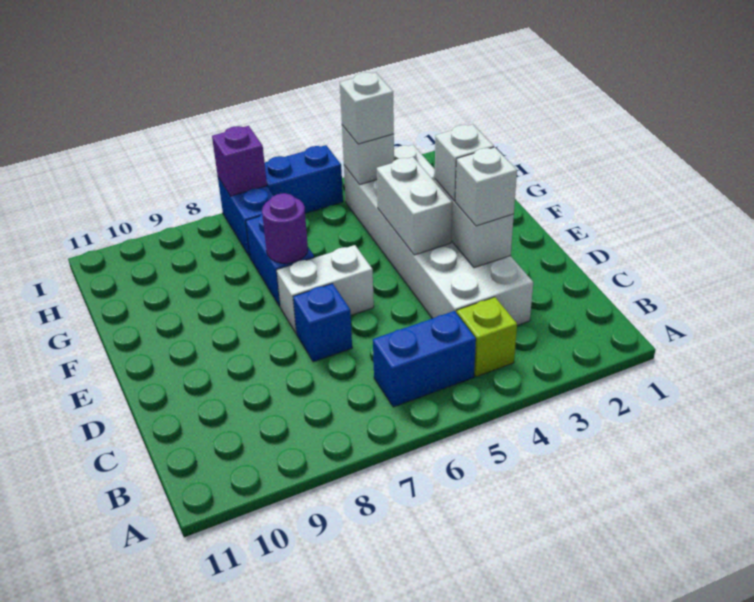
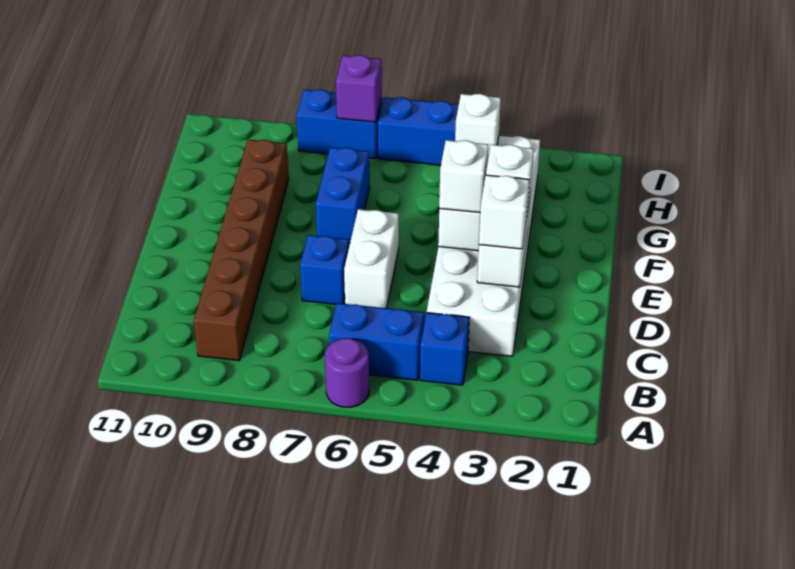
lime 1x1 brick [457,297,517,377] -> blue 1x1 brick [420,313,469,385]
none -> brown 1x6 brick [194,139,289,361]
white 1x2 brick [276,245,374,334] -> white 1x2 brick turned to [344,209,399,308]
purple 1x1 round brick [262,193,308,263] -> purple 1x1 round brick moved to [325,338,369,407]
white 1x1 brick [340,72,394,144] -> white 1x1 brick moved to [439,140,488,213]
blue 1x2 brick [218,177,273,257] -> blue 1x2 brick turned to [297,89,382,159]

